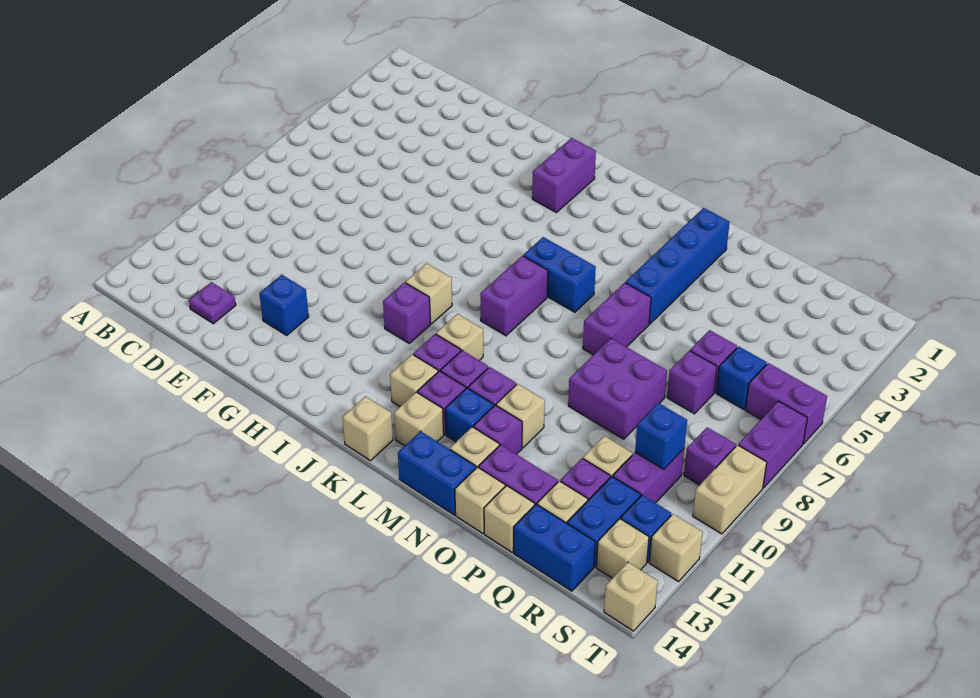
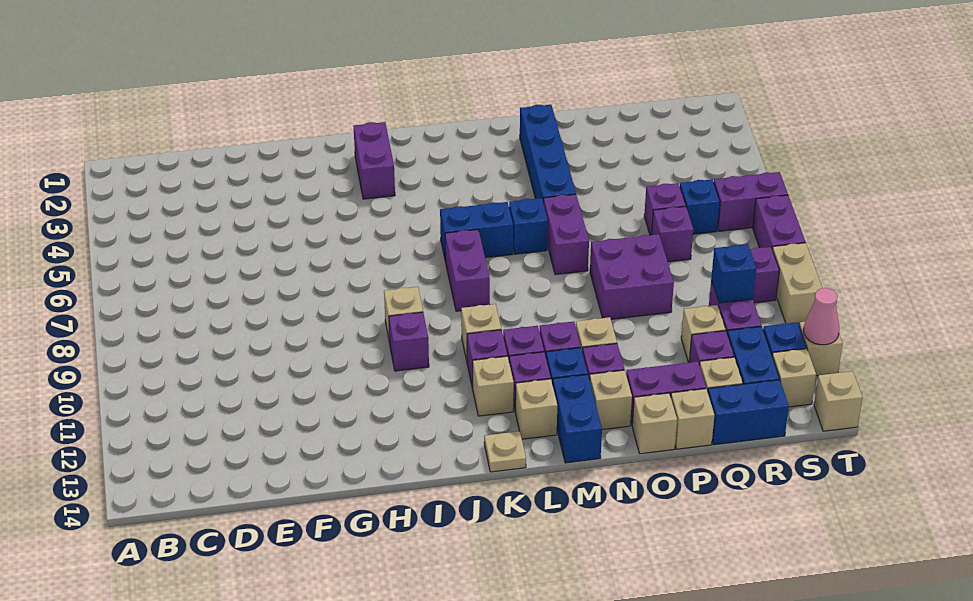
purple 1x1 plate [189,282,236,324] -> none
blue 1x1 brick [259,275,309,335] -> blue 1x1 brick moved to [509,198,548,254]
tan 1x1 brick [342,396,393,461] -> tan 1x1 plate [484,431,526,472]
blue 1x2 brick [398,431,476,515] -> blue 1x2 brick turned to [553,375,602,463]
none -> pink 1x1 cone [804,288,839,345]

